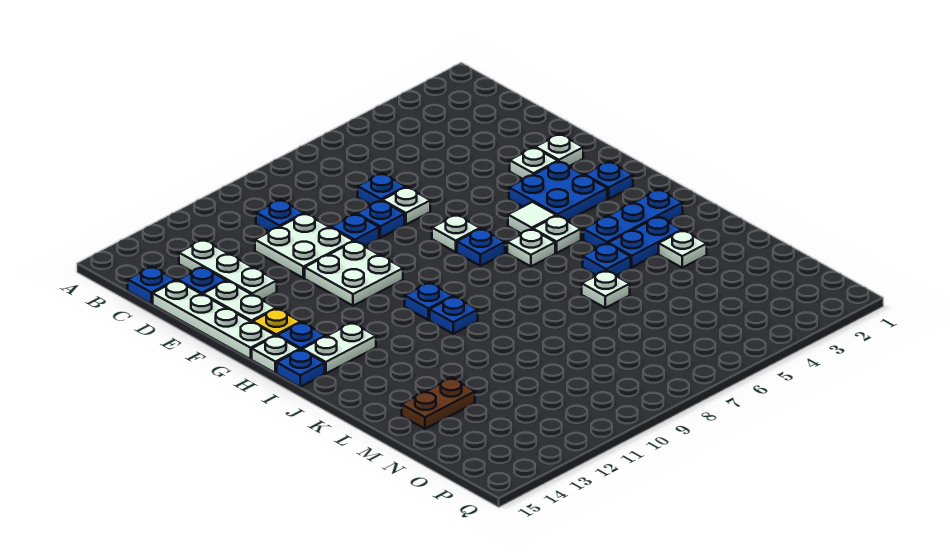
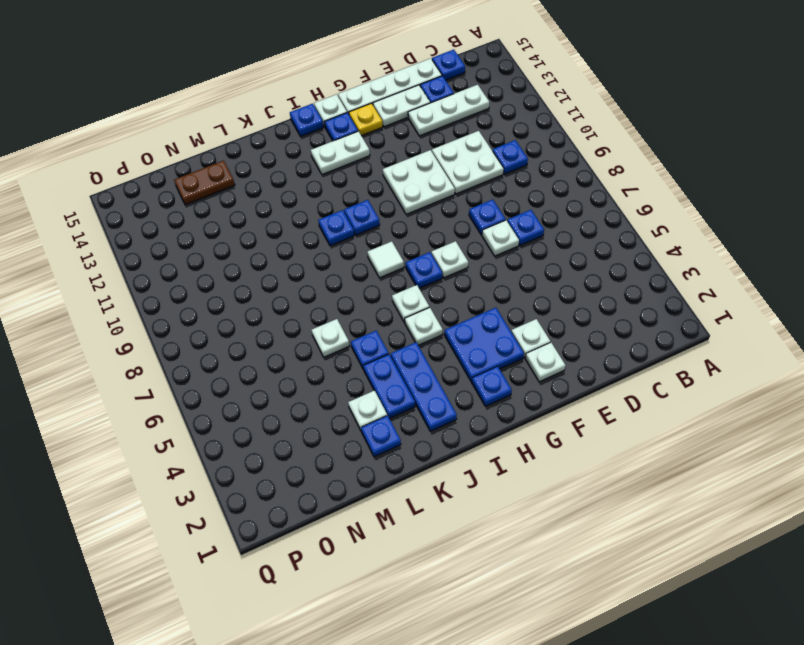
blue 1x1 plate [331,214,379,246] -> blue 1x1 plate moved to [361,415,401,457]
white 1x1 tile [508,202,556,234] -> white 1x1 tile moved to [367,241,404,278]
white 1x2 plate [302,323,376,374] -> white 1x2 plate turned to [311,131,370,175]
brown 1x2 plate [402,378,475,429] -> brown 1x2 plate turned to [174,160,235,205]

